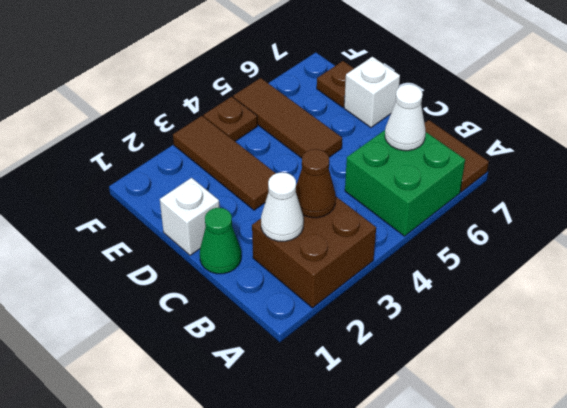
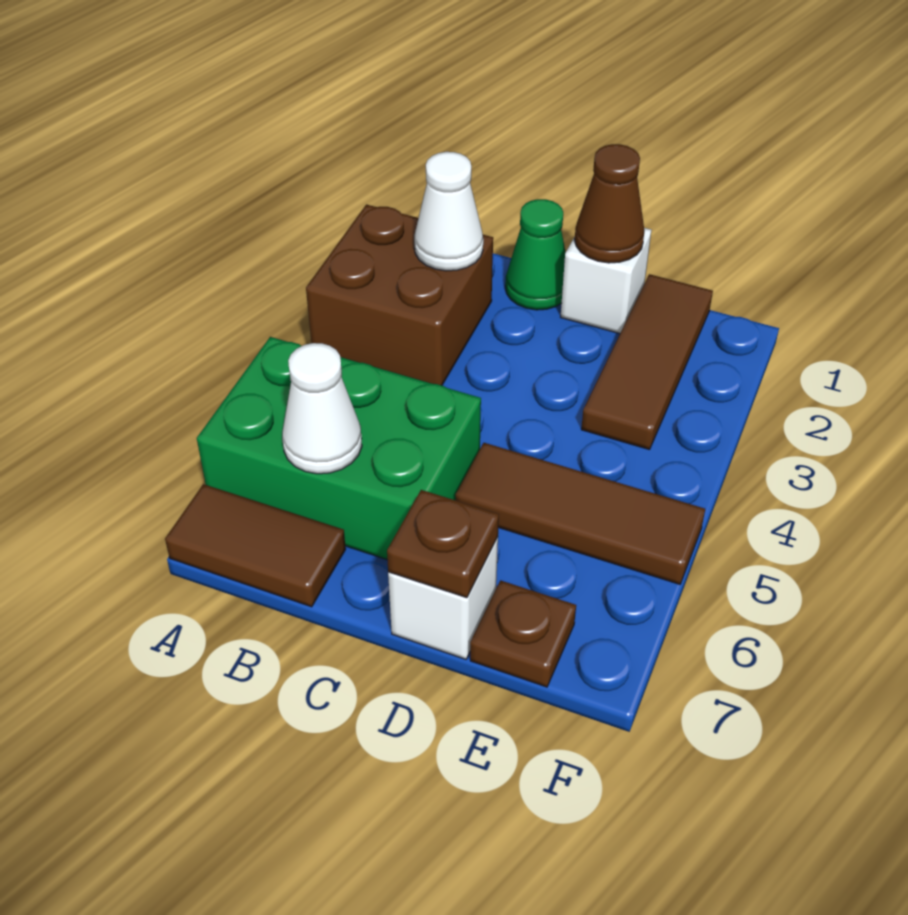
green 2x2 brick [345,130,465,236] -> green 2x3 brick [197,337,481,560]
brown 1x1 cone [296,149,336,218] -> brown 1x1 cone moved to [575,144,644,263]
brown 1x3 tile [173,116,276,210] -> brown 1x3 tile turned to [581,274,713,450]
brown 1x1 plate [203,97,257,141] -> brown 1x1 plate moved to [387,490,499,598]

